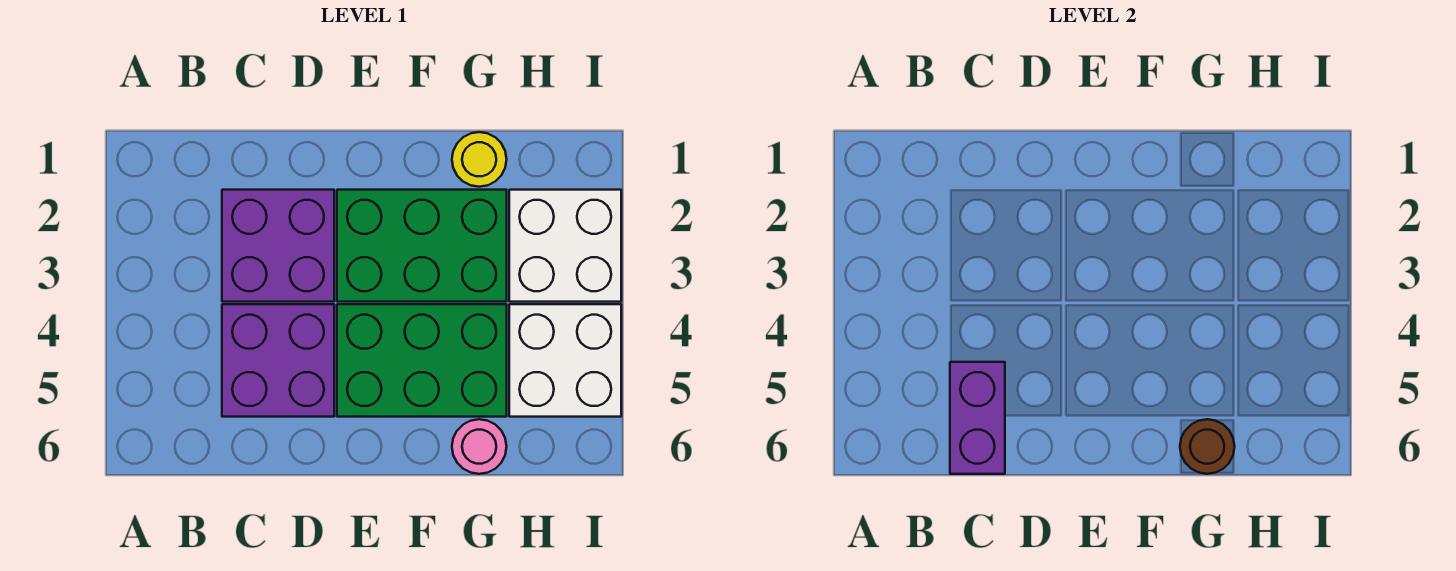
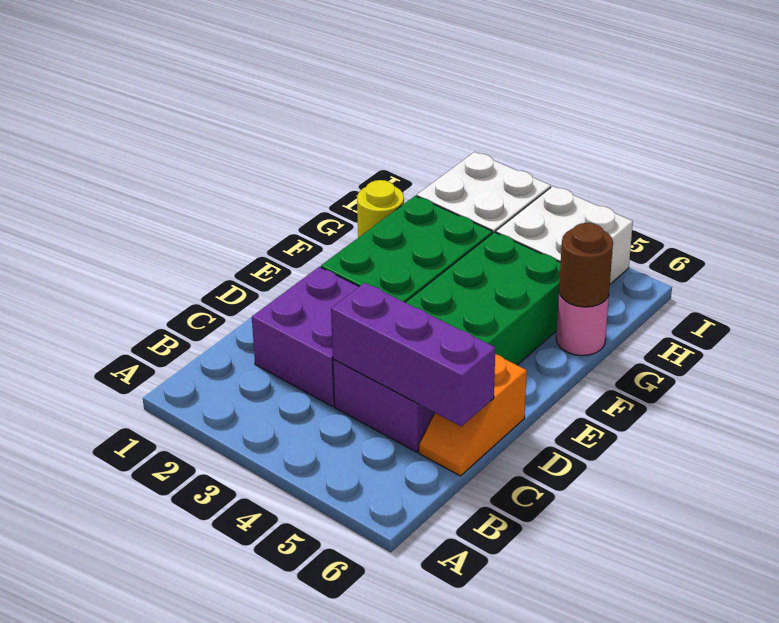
purple 1x2 brick [950,362,1005,474] -> purple 1x3 brick [331,283,495,426]
none -> orange 1x2 slope [419,354,527,476]

